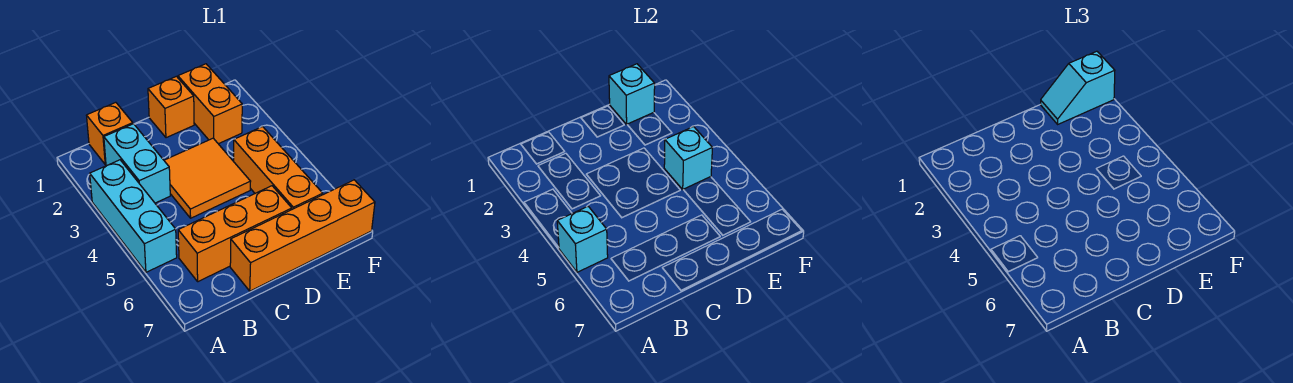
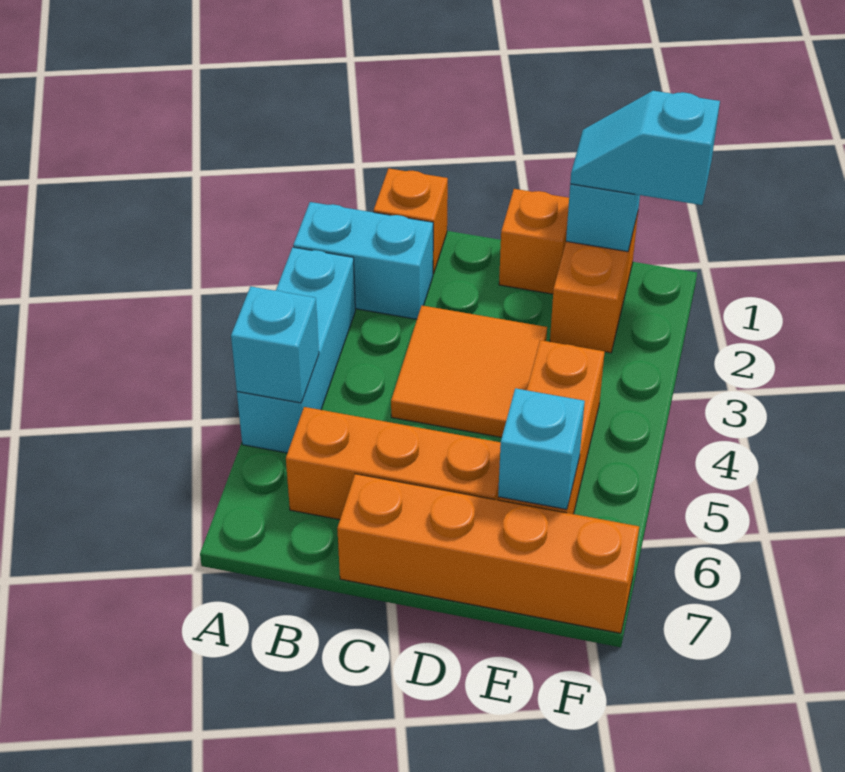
cyan 1x2 brick [104,124,170,203] -> cyan 1x2 brick turned to [293,202,433,319]
cyan 1x1 brick [664,127,712,189] -> cyan 1x1 brick moved to [498,388,585,509]

